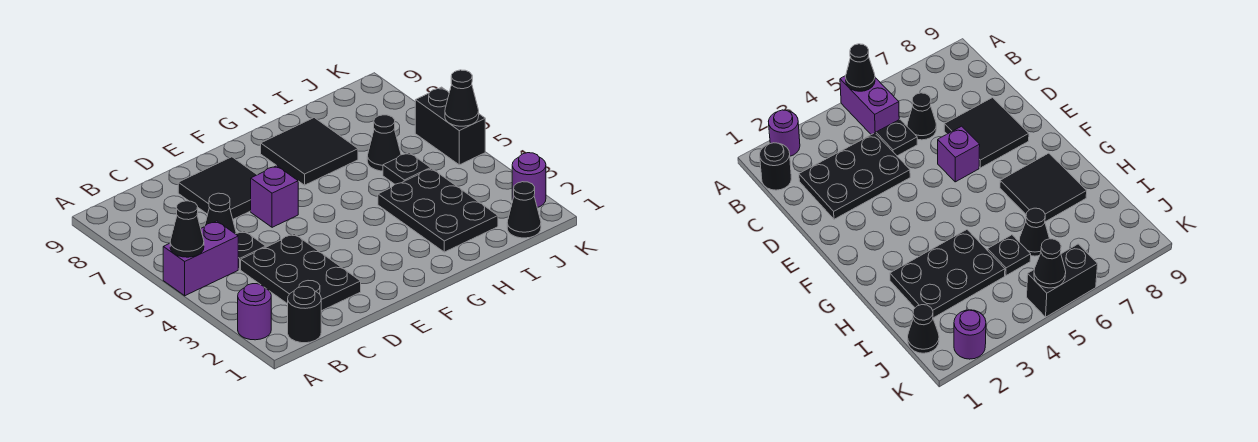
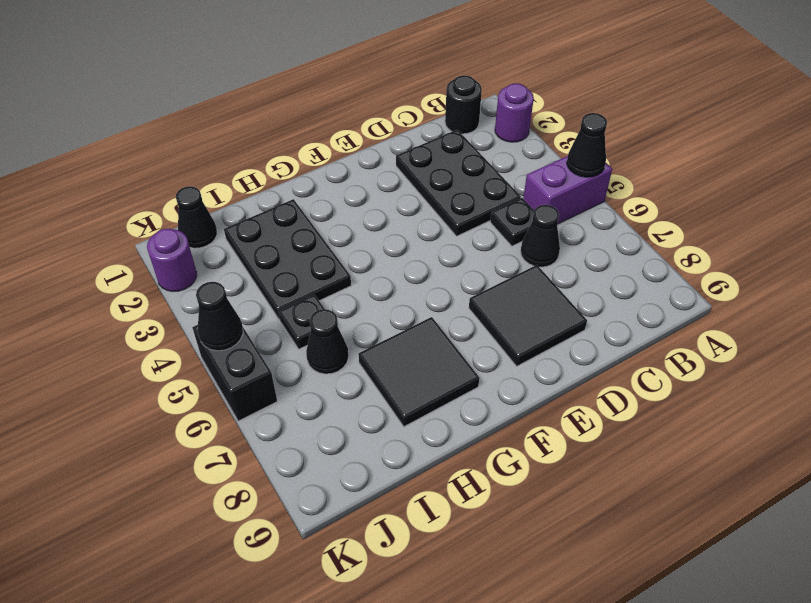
purple 1x1 brick [251,166,298,227] -> none

